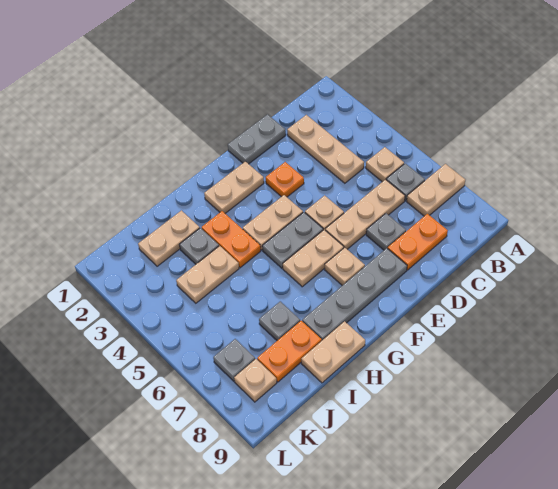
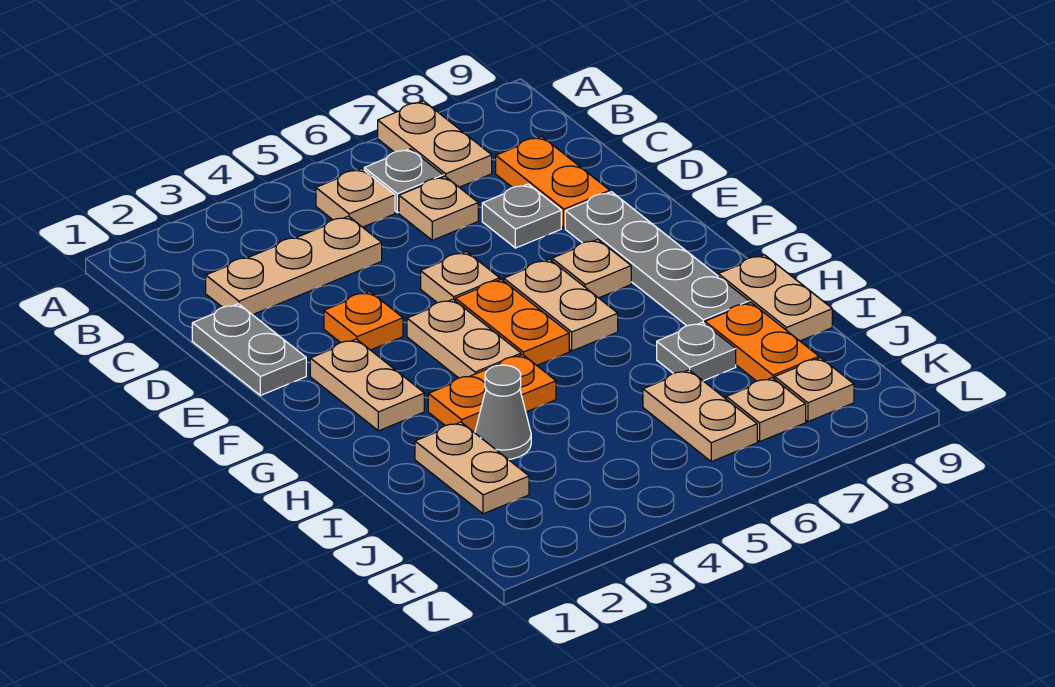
tan 1x3 plate [325,179,405,249] -> tan 1x1 plate [399,176,478,240]
grey 1x2 plate [262,212,323,268] -> orange 1x2 plate [455,279,569,365]
grey 1x1 plate [179,228,219,264] -> grey 1x1 cone [475,365,531,459]
tan 1x2 plate [176,246,239,303] -> tan 1x2 plate moved to [643,370,757,462]
grey 1x1 plate [213,339,255,381] -> tan 1x1 plate [726,378,806,442]

